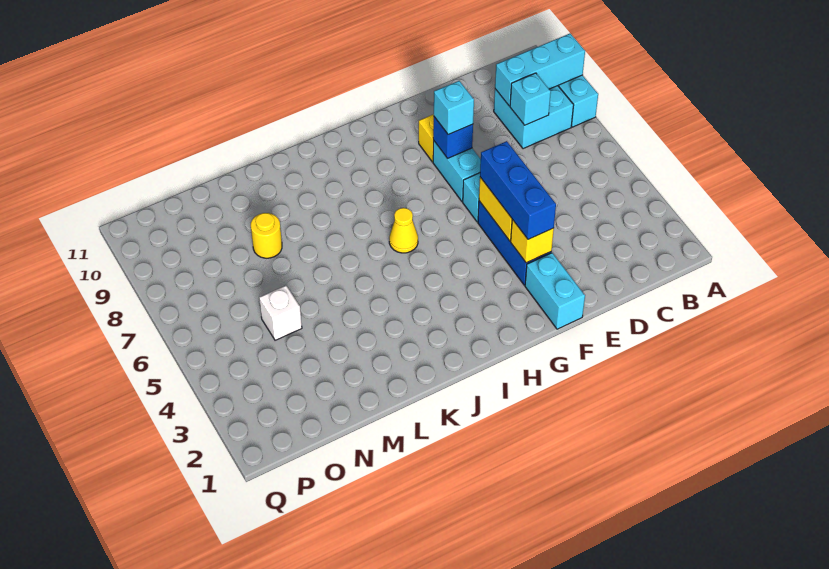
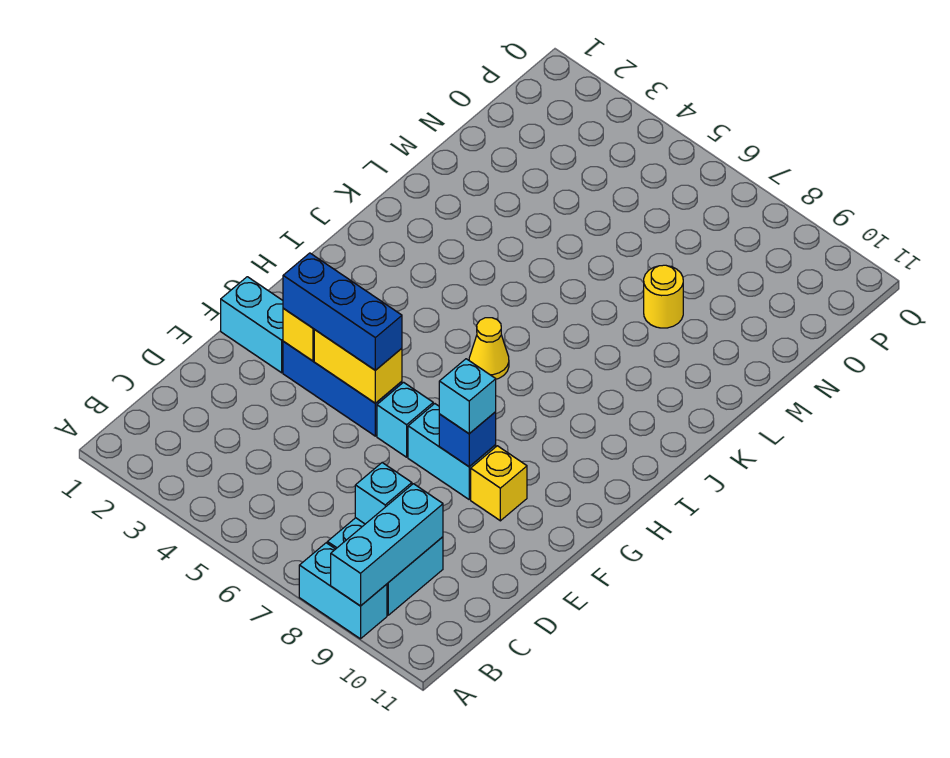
white 1x1 brick [259,286,302,340] -> none

